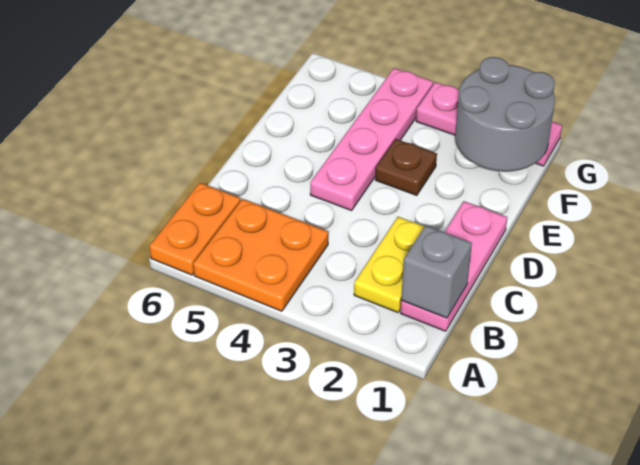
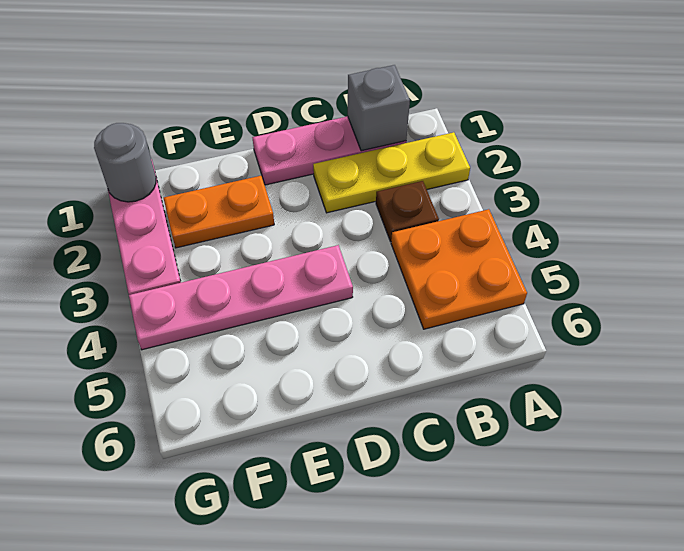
orange 1x2 plate [149,183,241,275] -> orange 1x2 plate moved to [164,176,274,248]
yellow 1x2 plate [354,217,425,313] -> yellow 1x3 plate [313,132,470,213]
brown 1x1 plate [375,139,437,196] -> brown 1x1 plate moved to [376,181,439,242]
grey 2x2 round brick [455,57,555,171] -> grey 1x1 round brick [94,123,156,202]

